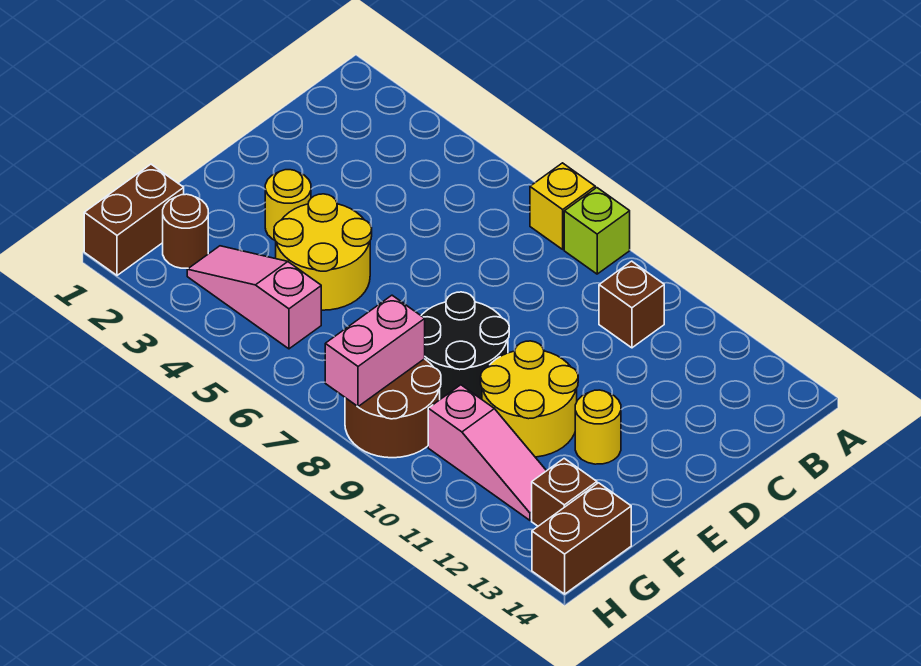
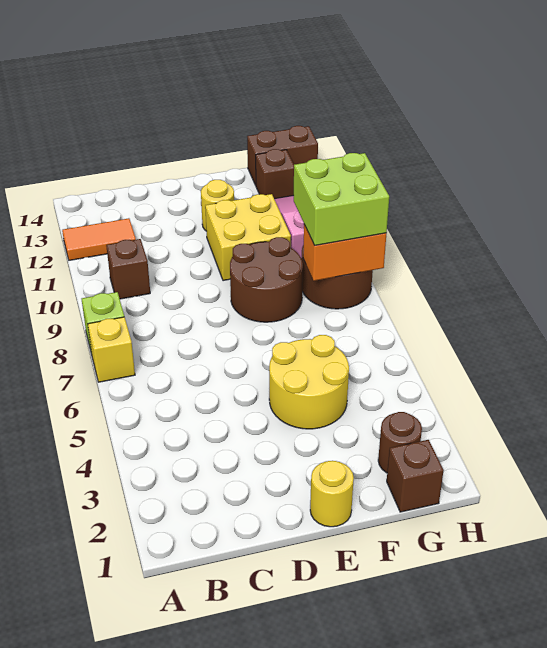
none -> orange 1x2 tile [62,218,136,260]
yellow 1x1 round brick [265,170,311,240] -> yellow 1x1 round brick moved to [310,461,354,527]
black 2x2 round brick [421,292,509,399] -> brown 2x2 round brick [230,237,303,322]
yellow 2x2 round brick [481,341,578,457] -> yellow 2x2 brick [205,194,291,281]
brown 1x2 brick [84,164,184,275] -> brown 1x1 brick [387,440,444,512]
pink 1x3 slope [187,246,321,349] -> none
pink 1x2 brick [325,295,425,406] -> orange 1x2 brick [303,225,386,281]
none -> lime 2x2 brick [294,153,389,245]

